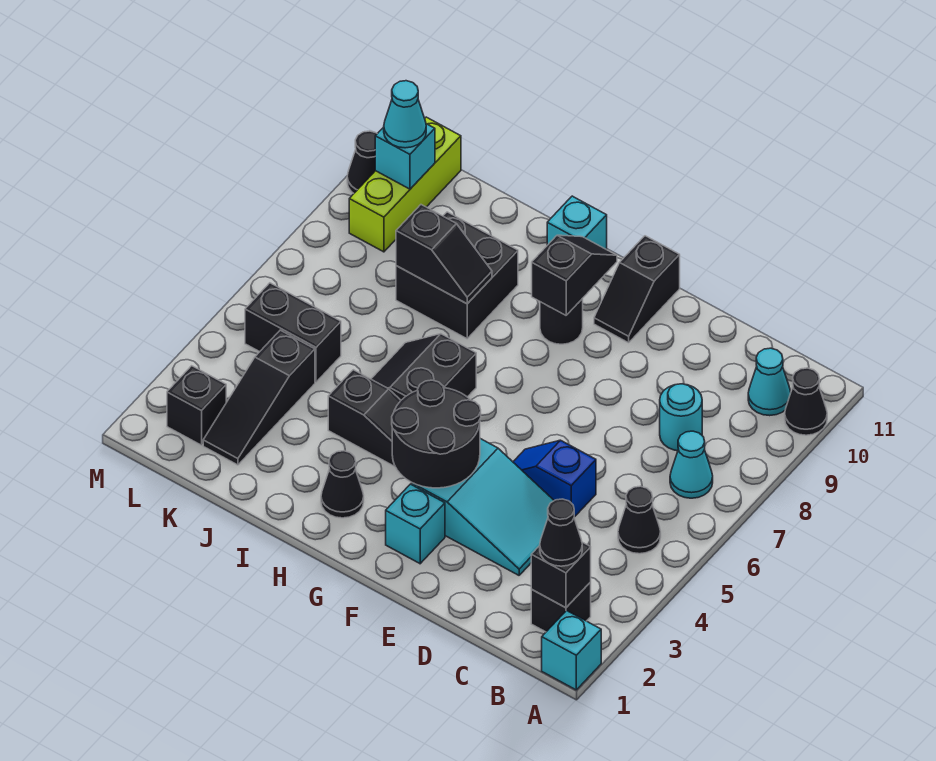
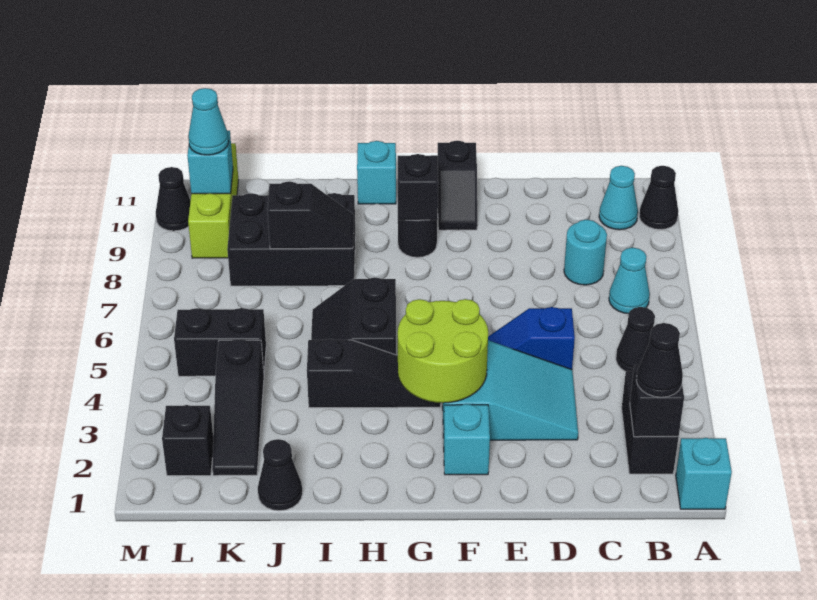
black 1x1 brick [531,582,591,632] -> black 1x2 brick [622,371,679,474]
black 2x2 round brick [392,380,481,488] -> lime 2x2 round brick [398,299,488,403]
black 1x1 cone [321,451,364,518] -> black 1x1 cone moved to [258,439,303,511]
black 2x2 brick [396,212,518,339] -> black 2x3 brick [227,193,355,286]

